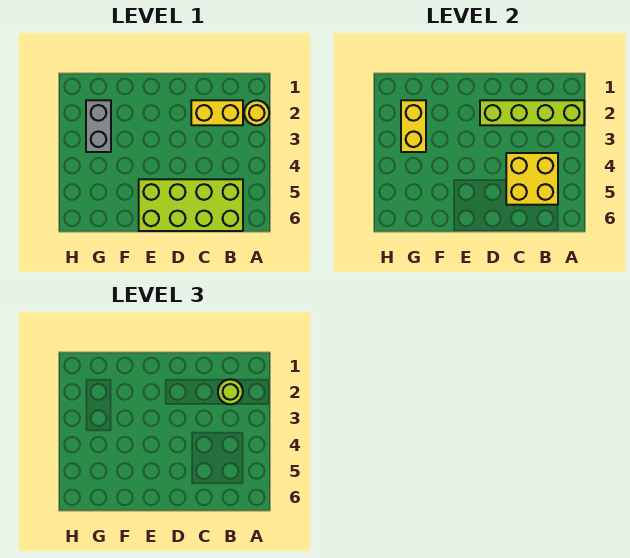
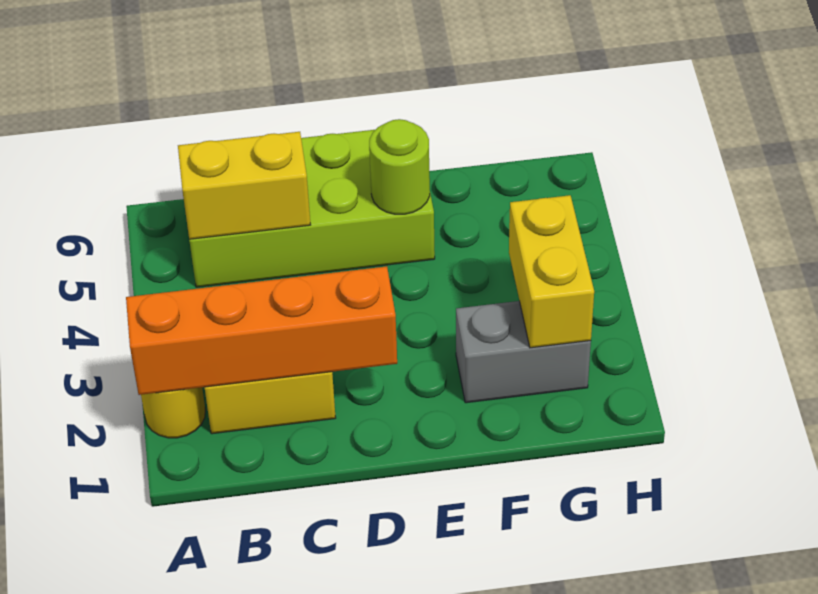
lime 1x4 brick [480,100,584,125] -> orange 1x4 brick [126,266,397,395]
lime 1x1 round brick [218,379,243,404] -> lime 1x1 round brick moved to [369,119,430,214]
yellow 2x2 brick [506,153,558,205] -> yellow 1x2 brick [178,132,311,239]
grey 1x2 brick [86,100,111,152] -> grey 1x2 brick turned to [456,301,591,403]

